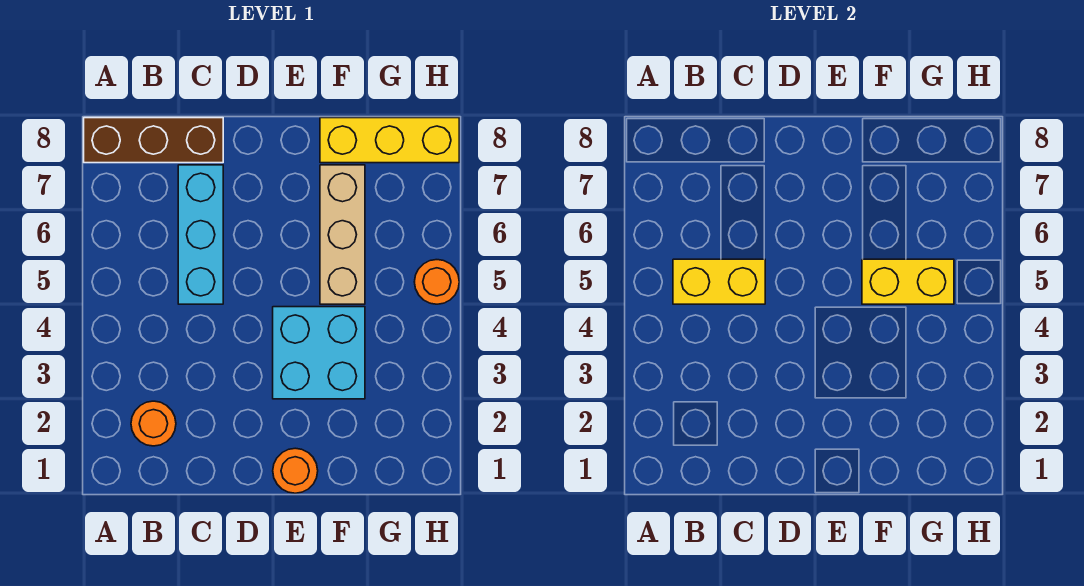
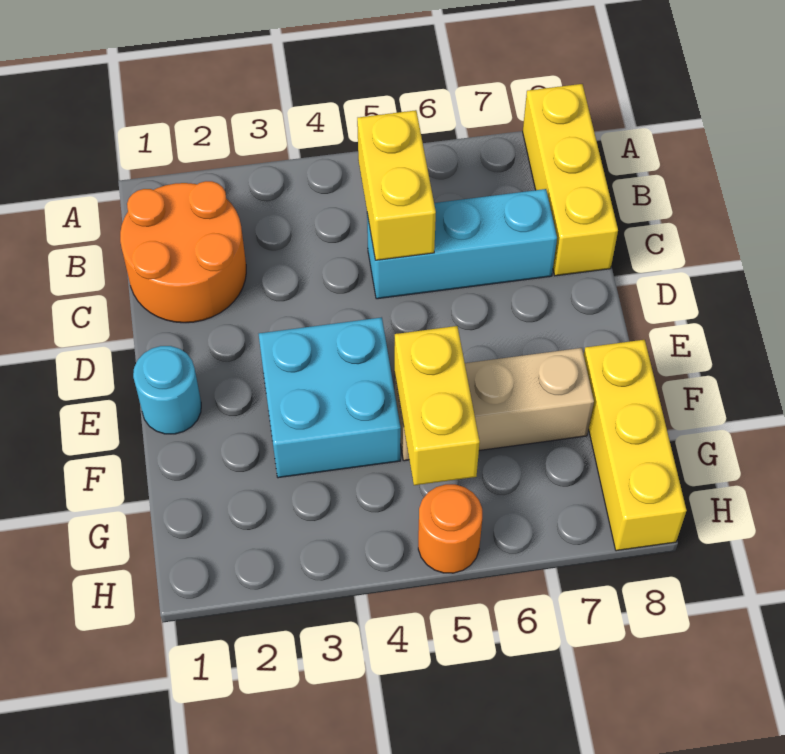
brown 1x3 brick [84,118,223,163] -> yellow 1x3 brick [523,84,618,276]
orange 1x1 round brick [131,401,176,446] -> orange 2x2 round brick [120,181,246,323]
orange 1x1 round brick [273,448,318,493] -> cyan 1x1 round brick [133,346,201,434]

